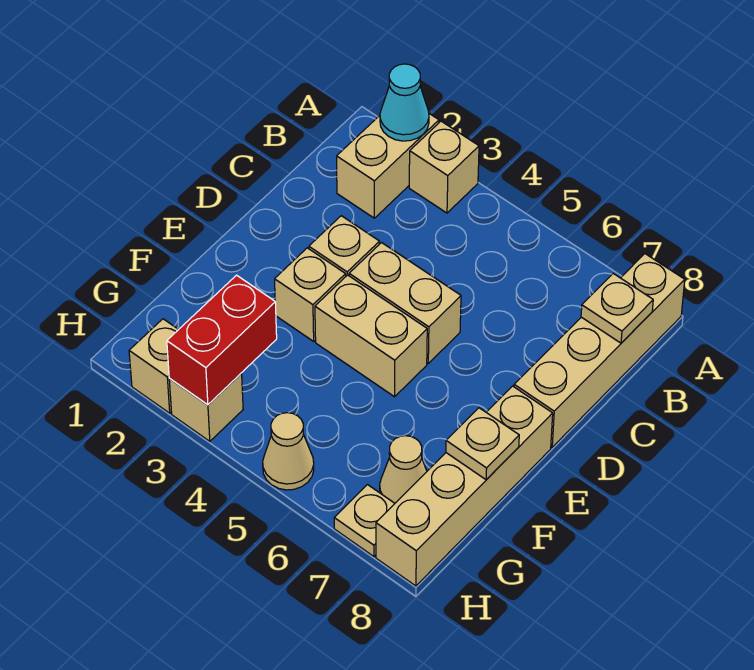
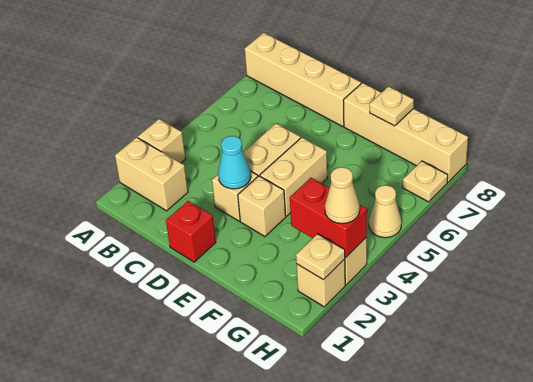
cyan 1x1 cone [380,64,429,141] -> cyan 1x1 cone moved to [218,136,251,189]
tan 1x1 plate [581,274,653,343] -> tan 1x1 plate moved to [296,234,345,280]
none -> red 1x1 brick [166,201,216,262]
tan 1x1 cone [380,436,427,503] -> tan 1x1 cone moved to [325,167,360,224]

